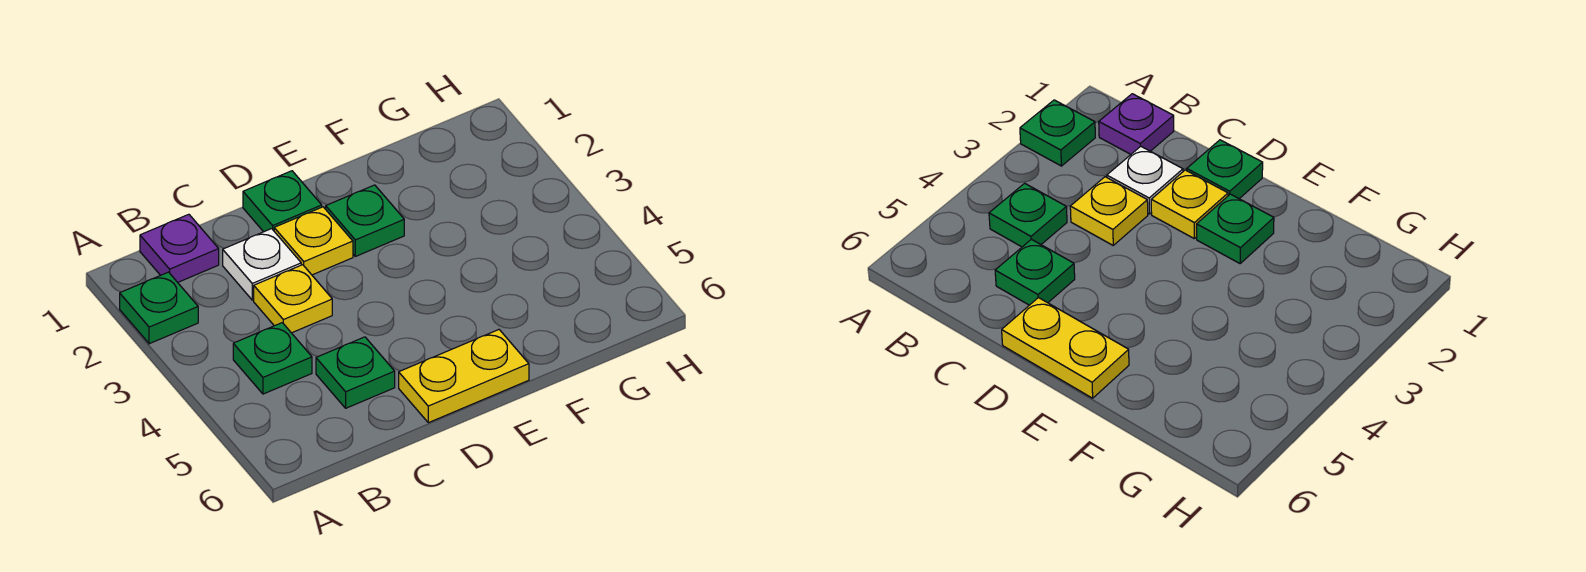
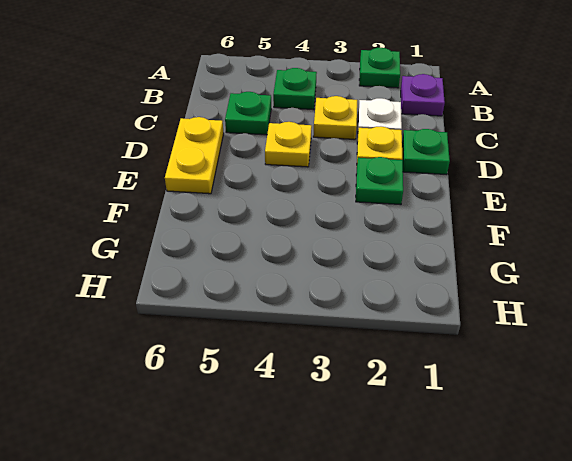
none -> yellow 1x1 plate [265,122,312,167]

